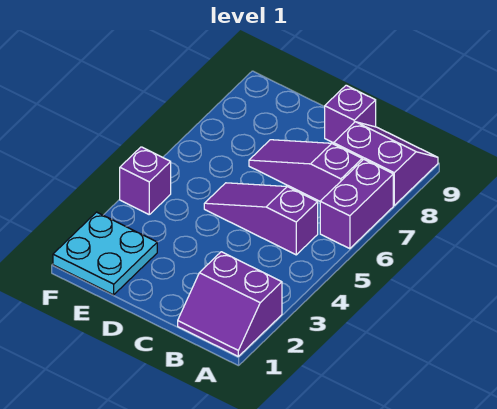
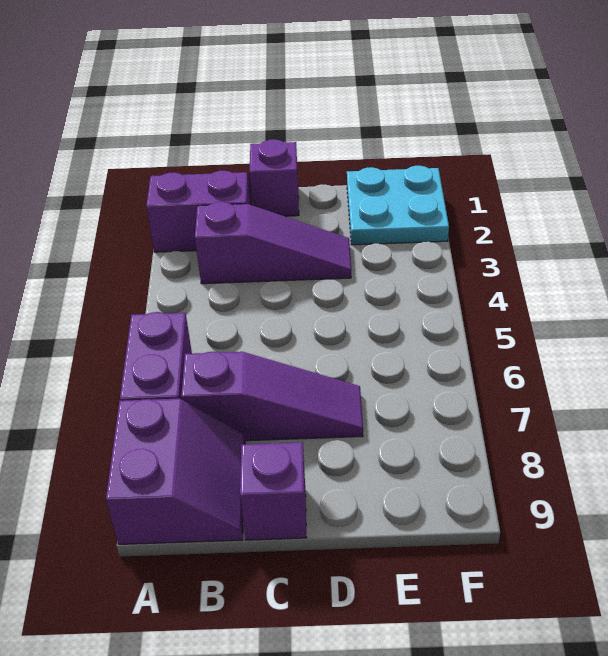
purple 2x2 slope [334,122,438,205] -> purple 2x2 slope turned to [106,399,245,544]
purple 1x3 slope [204,183,318,255] -> purple 1x3 slope moved to [195,202,351,284]
purple 1x1 brick [120,147,171,214] -> purple 1x1 brick moved to [250,139,299,216]

